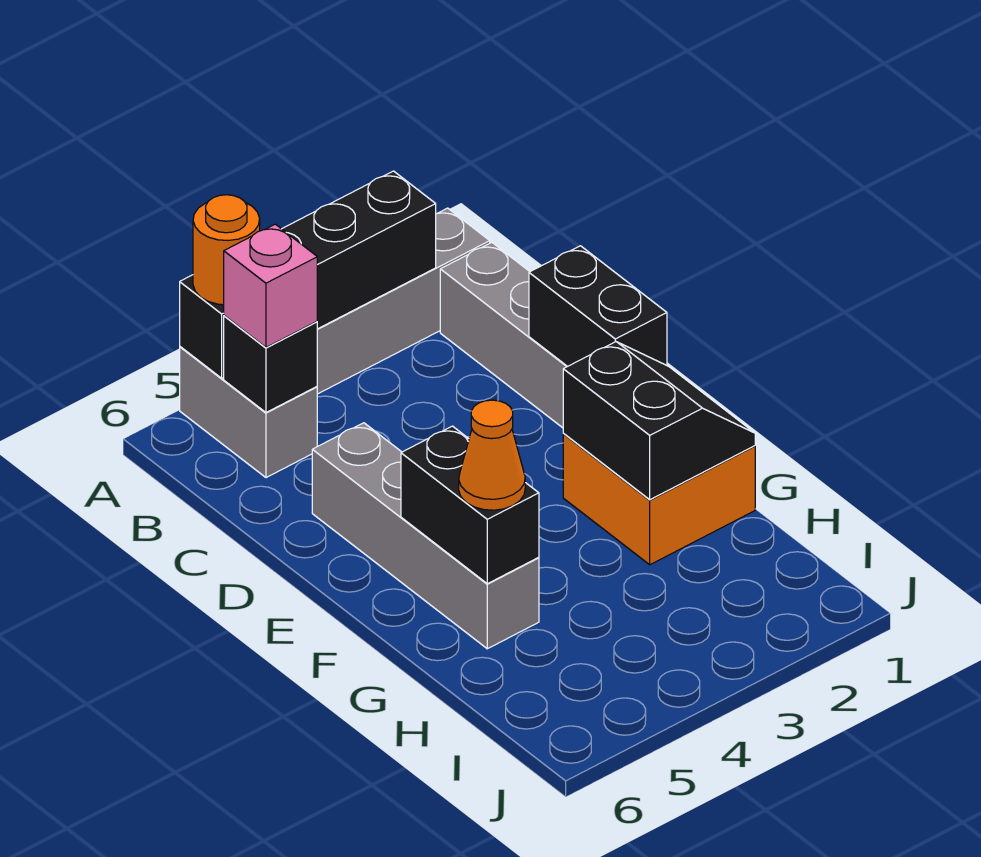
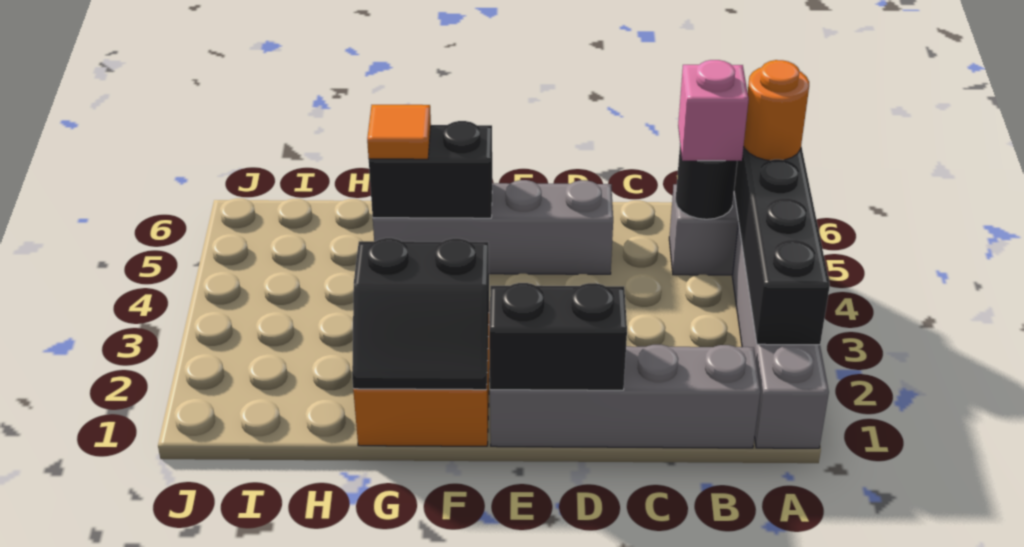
black 1x1 brick [224,316,317,412] -> black 1x1 round brick [675,146,737,219]
orange 1x1 cone [459,400,525,510] -> orange 1x1 tile [367,105,431,159]

